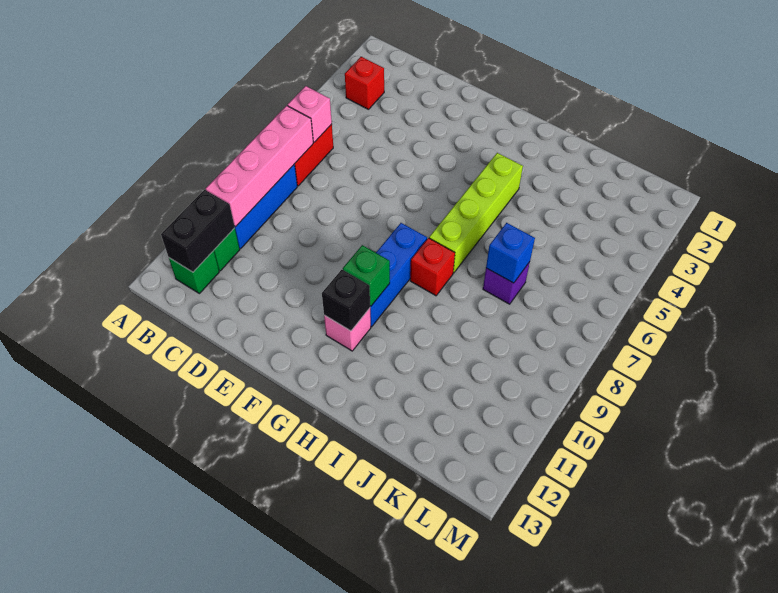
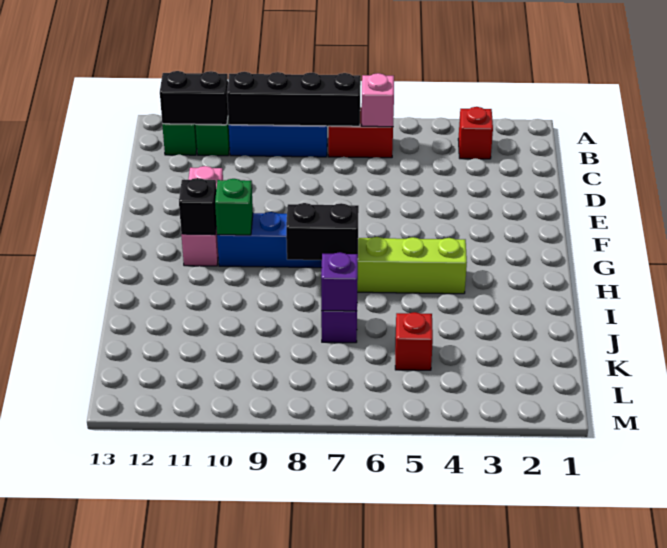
pink 1x4 brick [206,106,313,227] -> black 1x4 brick [227,72,361,126]
pink 1x1 brick [324,308,371,351] -> pink 1x3 brick [181,166,223,266]
none -> black 1x2 brick [286,203,359,260]
red 1x1 brick [410,238,455,296] -> red 1x1 brick moved to [395,312,433,370]
blue 1x1 brick [486,223,535,283] -> purple 1x1 brick [321,252,358,311]

